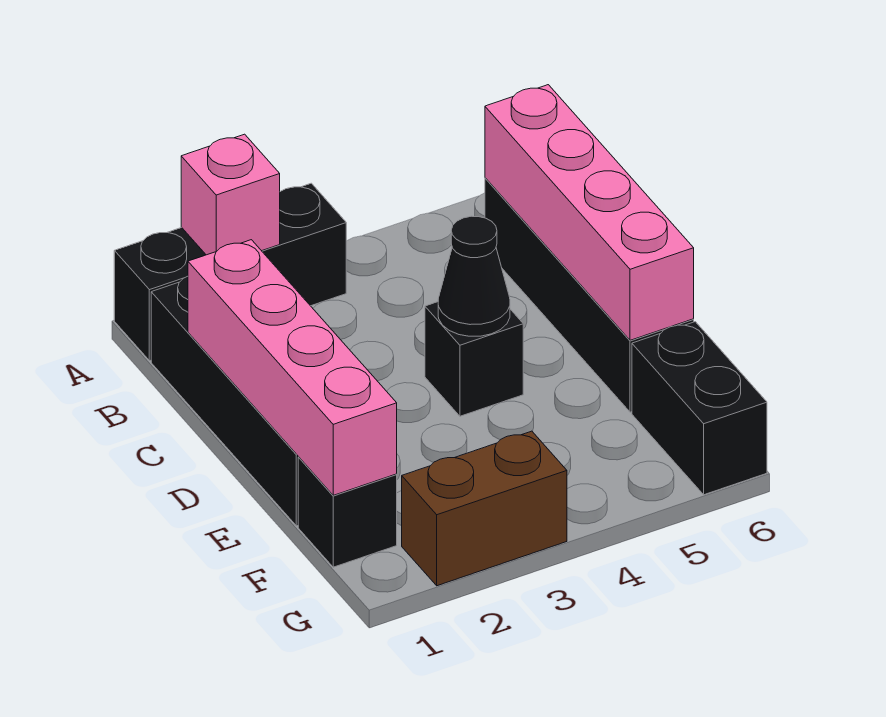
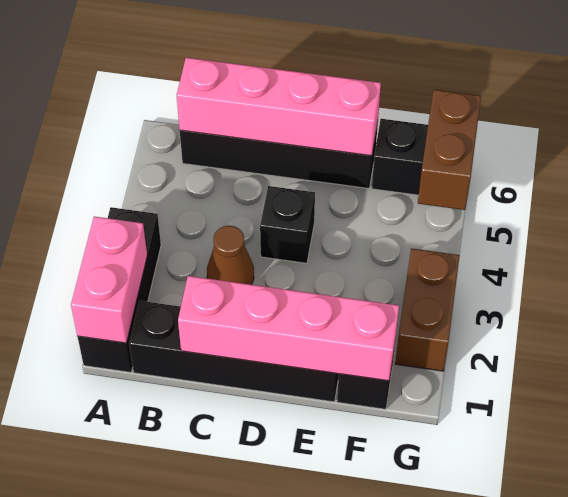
pink 1x1 brick [181,134,280,255] -> pink 1x2 brick [71,217,147,343]
none -> brown 1x1 cone [207,226,254,285]
black 1x1 cone [438,216,510,336] -> none
none -> brown 1x2 brick [418,90,481,210]

